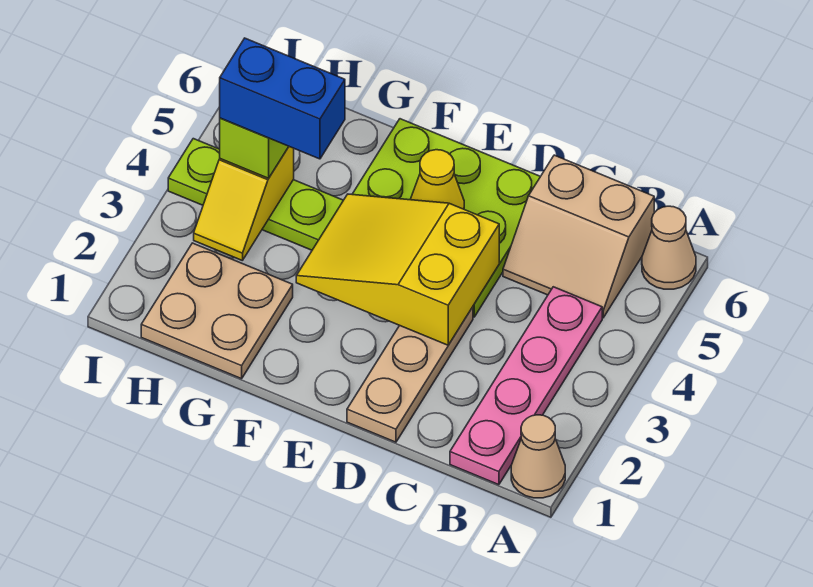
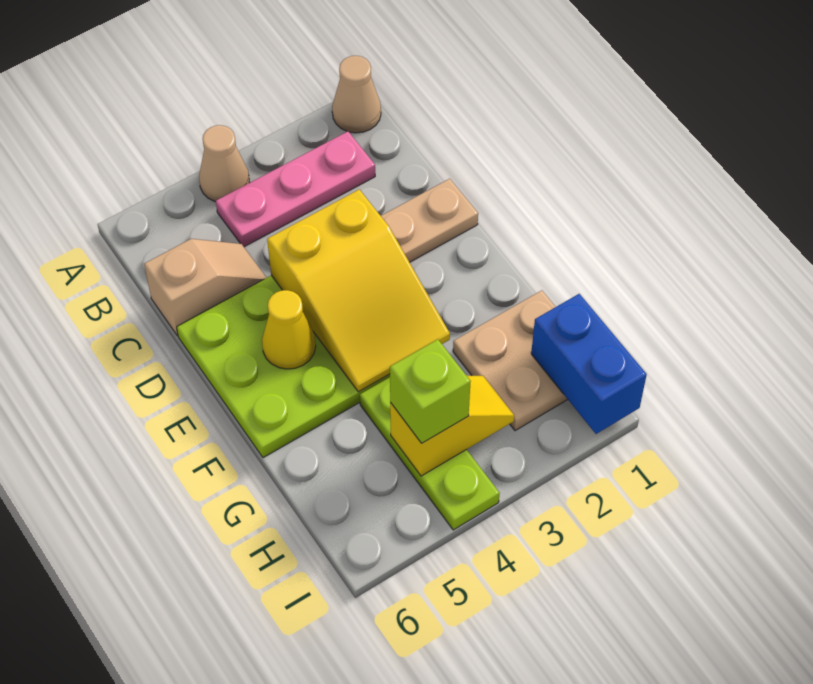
tan 1x1 cone [642,206,696,289] -> tan 1x1 cone moved to [199,125,250,202]
pink 1x4 plate [450,287,602,485] -> pink 1x3 plate [216,131,375,247]
tan 2x2 slope [503,155,654,318] -> tan 1x2 slope [144,239,266,336]
blue 1x2 brick [220,38,345,159] -> blue 1x2 brick moved to [531,294,647,434]

